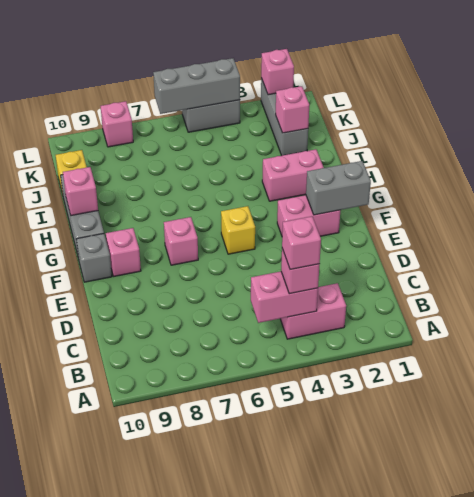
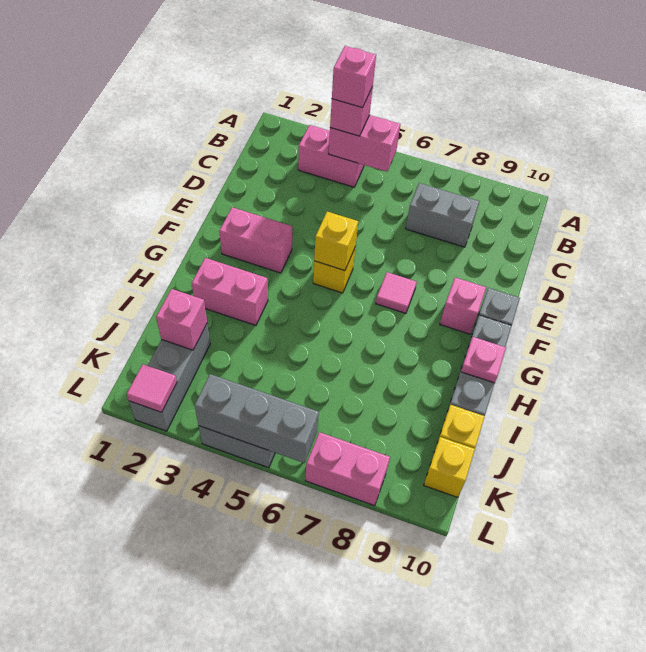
grey 1x2 brick [306,161,371,215] -> grey 1x2 brick moved to [406,183,479,247]
none -> yellow 1x1 brick [314,212,358,271]
pink 1x1 brick [164,217,198,265] -> pink 1x1 tile [376,272,417,313]
pink 1x1 brick [63,167,98,216] -> pink 1x1 plate [461,337,506,383]
none -> yellow 1x1 brick [424,437,475,497]
pink 1x1 brick [261,49,294,95] -> pink 1x1 tile [127,364,177,412]
pink 1x1 brick [101,101,133,147] -> pink 1x2 brick [305,432,390,506]

